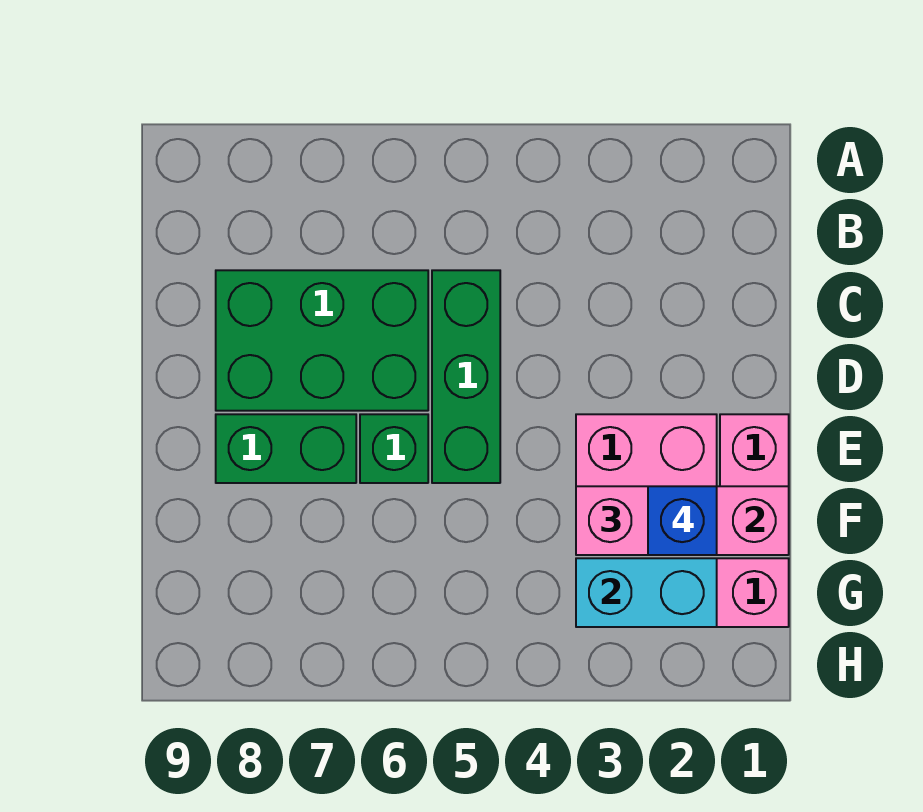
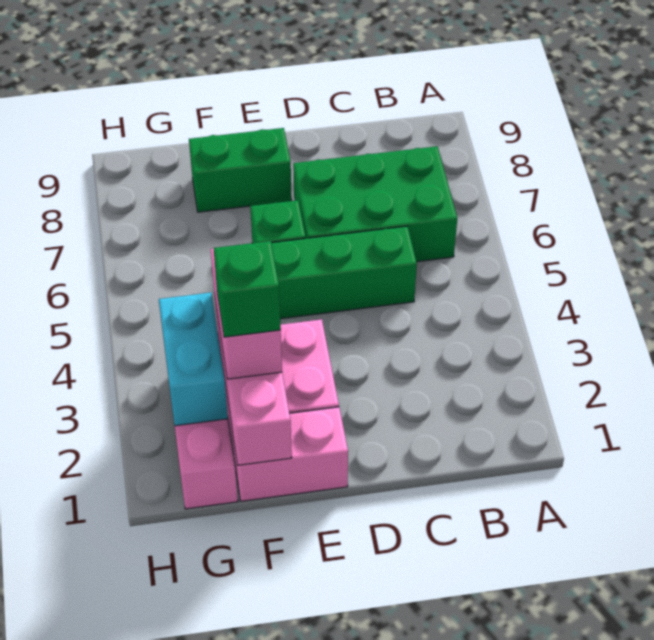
green 2x3 brick [216,270,428,411] -> green 2x3 brick turned to [293,146,457,262]
green 1x2 brick [216,414,356,483] -> green 1x2 brick turned to [189,128,292,212]
blue 1x1 brick [648,486,717,555] -> green 1x1 brick [214,241,281,337]

